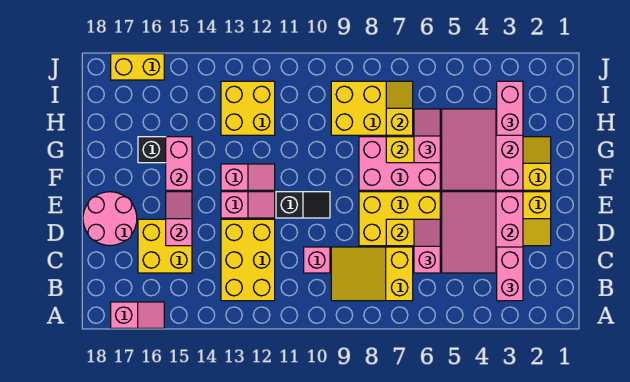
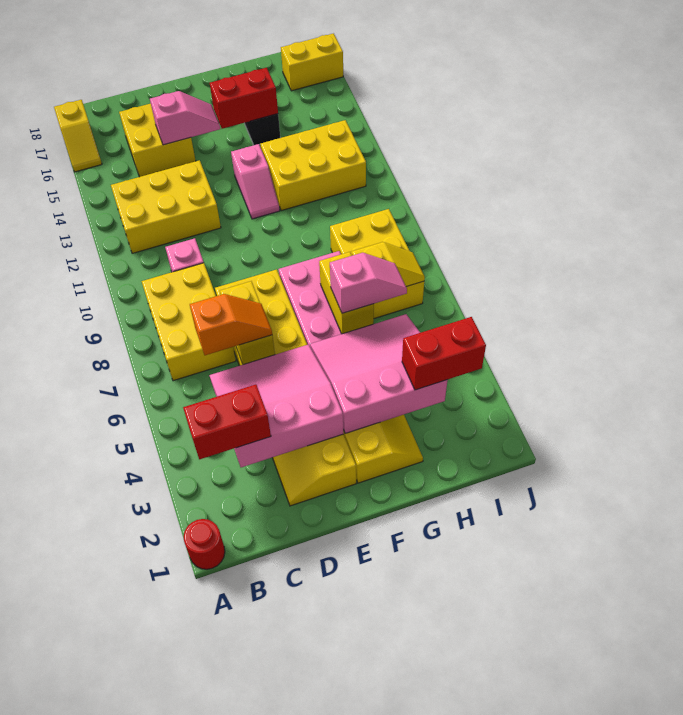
none -> red 1x1 round brick [184,519,225,569]
pink 1x2 slope [111,302,164,328] -> yellow 1x2 slope [54,100,102,172]
pink 1x2 brick [497,247,523,301] -> red 1x2 brick [183,385,271,459]
yellow 2x3 slope [331,247,413,301] -> yellow 2x3 brick [142,263,236,381]
pink 1x2 slope [414,219,440,273] -> orange 1x2 slope [190,294,272,355]
pink 2x2 round brick [83,192,137,246] -> none
black 1x2 slope [276,192,330,218] -> none
pink 1x2 slope [221,192,275,218] -> none
pink 1x2 brick [166,137,192,190] -> red 1x2 brick [210,68,278,129]
pink 1x2 brick [497,81,523,135] -> red 1x2 brick [402,317,486,390]
yellow 2x2 brick [221,81,275,135] -> yellow 2x3 brick [260,120,366,211]
yellow 1x2 brick [111,54,164,80] -> yellow 1x2 brick turned to [281,34,343,91]

